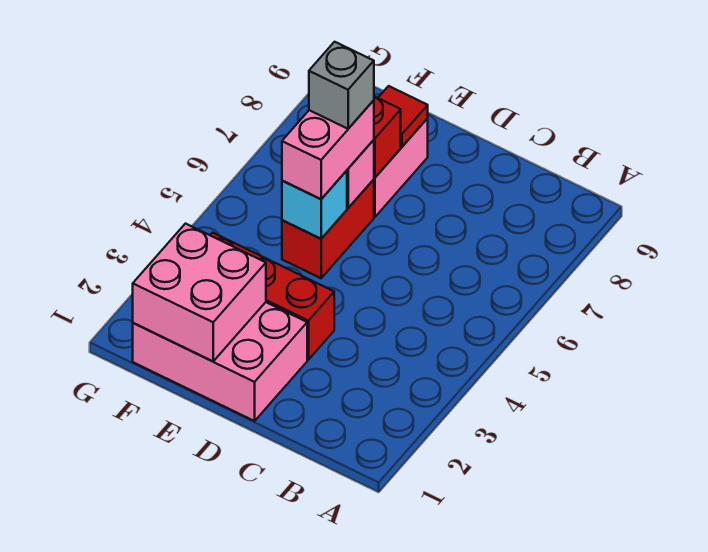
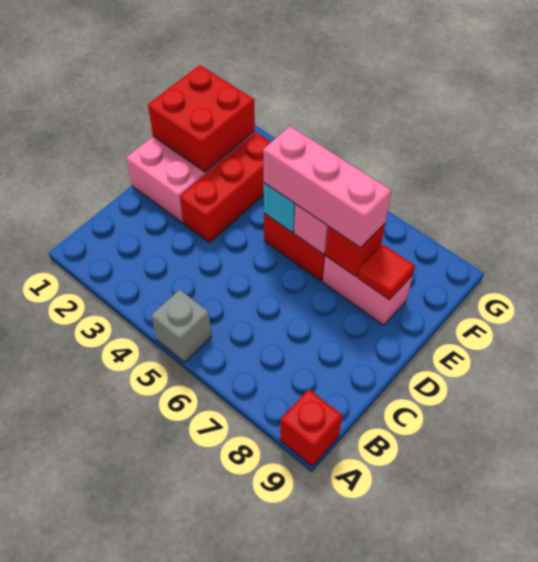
none -> red 1x1 brick [280,389,342,466]
pink 2x2 brick [133,224,266,361] -> red 2x2 brick [148,65,255,172]
pink 1x2 brick [282,100,374,199] -> pink 1x3 brick [263,126,391,248]
grey 1x1 brick [309,42,374,129] -> grey 1x1 brick moved to [151,290,212,362]

